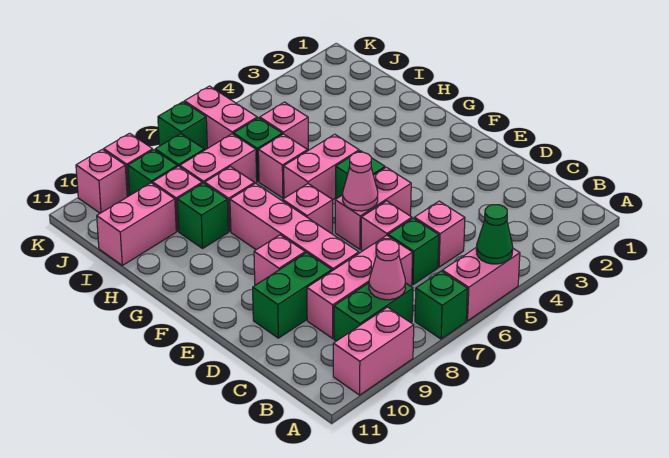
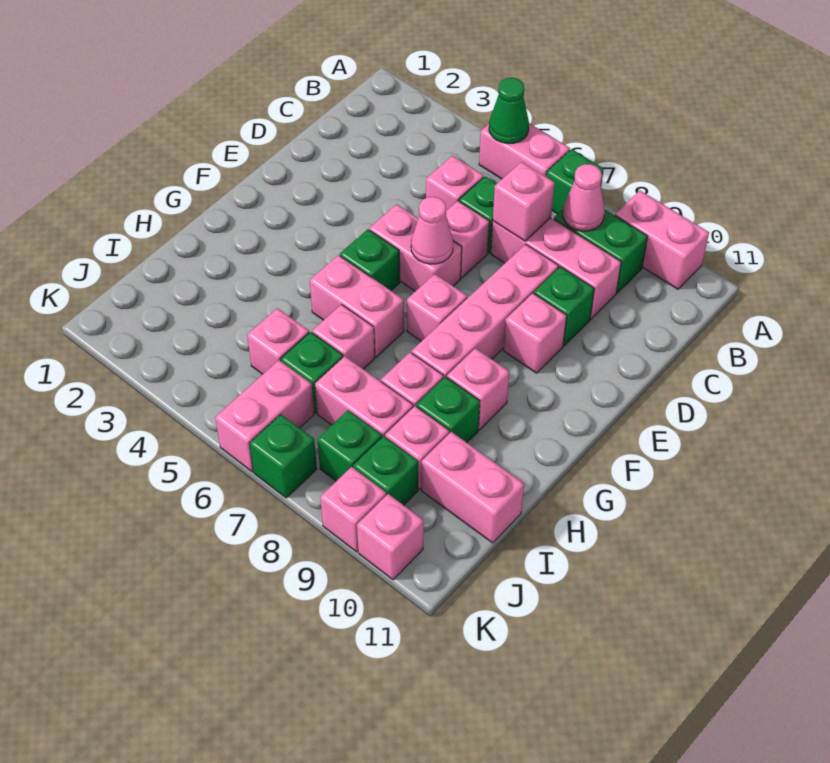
none -> pink 1x1 brick [493,162,555,241]
green 1x2 brick [253,253,332,338] -> green 1x1 brick [534,267,594,346]
none -> pink 1x1 brick [447,348,509,430]

